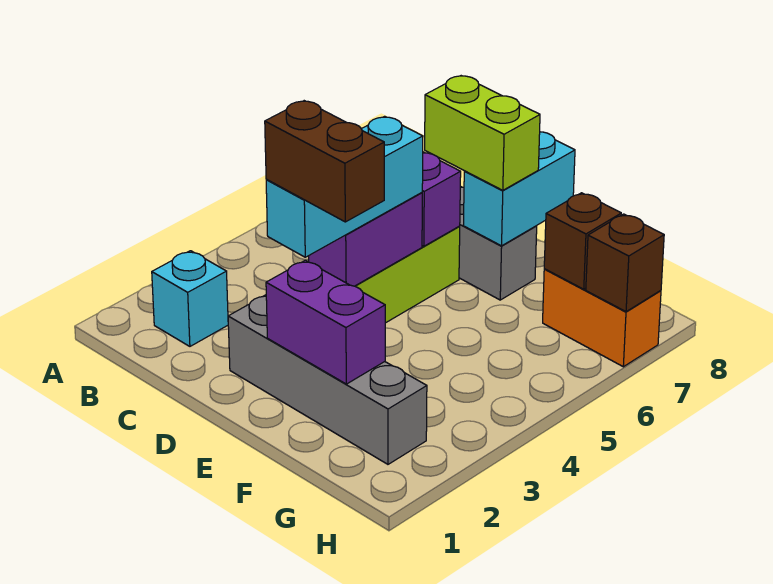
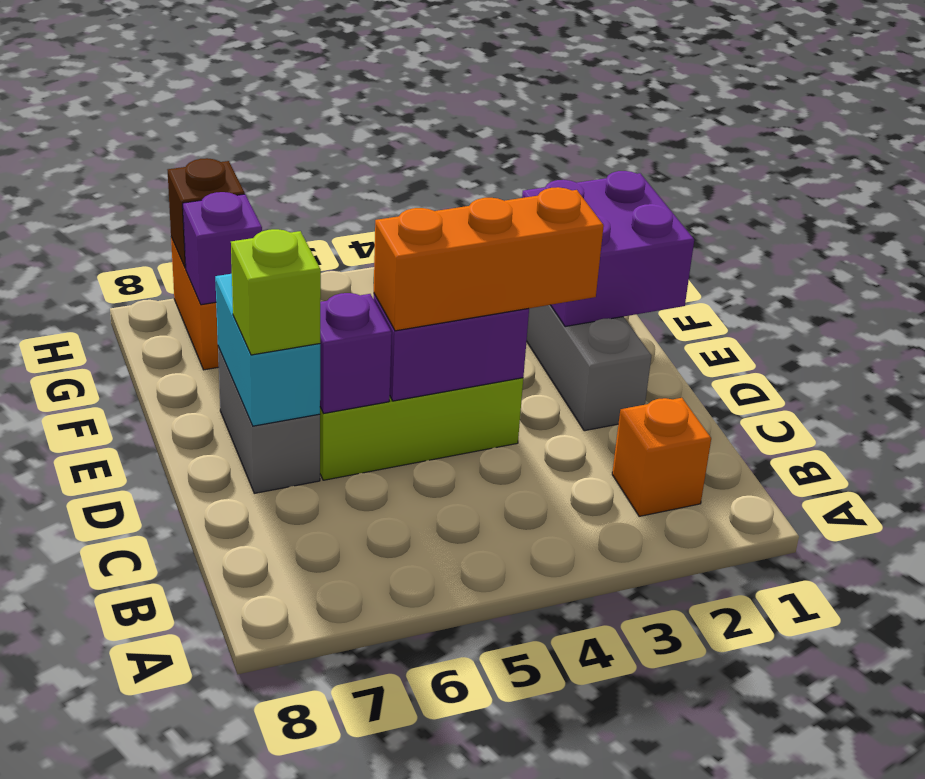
cyan 1x1 brick [152,251,228,346] -> orange 1x1 brick [612,398,711,516]
cyan 1x3 brick [266,116,423,257] -> orange 1x3 brick [374,187,604,331]
brown 1x2 brick [265,101,384,222] -> none
lime 1x2 brick [425,76,540,190] -> lime 1x1 brick [231,229,321,355]
purple 1x2 brick [266,260,385,384] -> purple 2x2 brick [522,171,694,327]
cyan 1x2 brick [463,132,575,246] -> cyan 1x2 brick turned to [215,274,320,426]
brown 1x1 brick [544,193,621,289] -> purple 1x1 brick [183,192,262,305]

